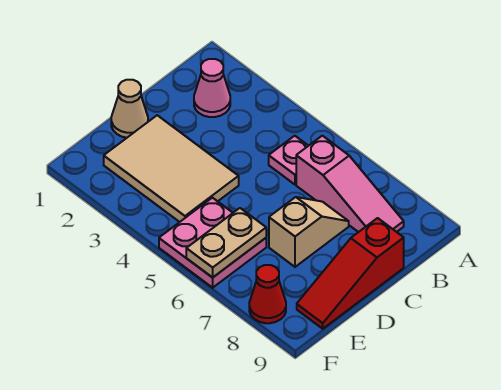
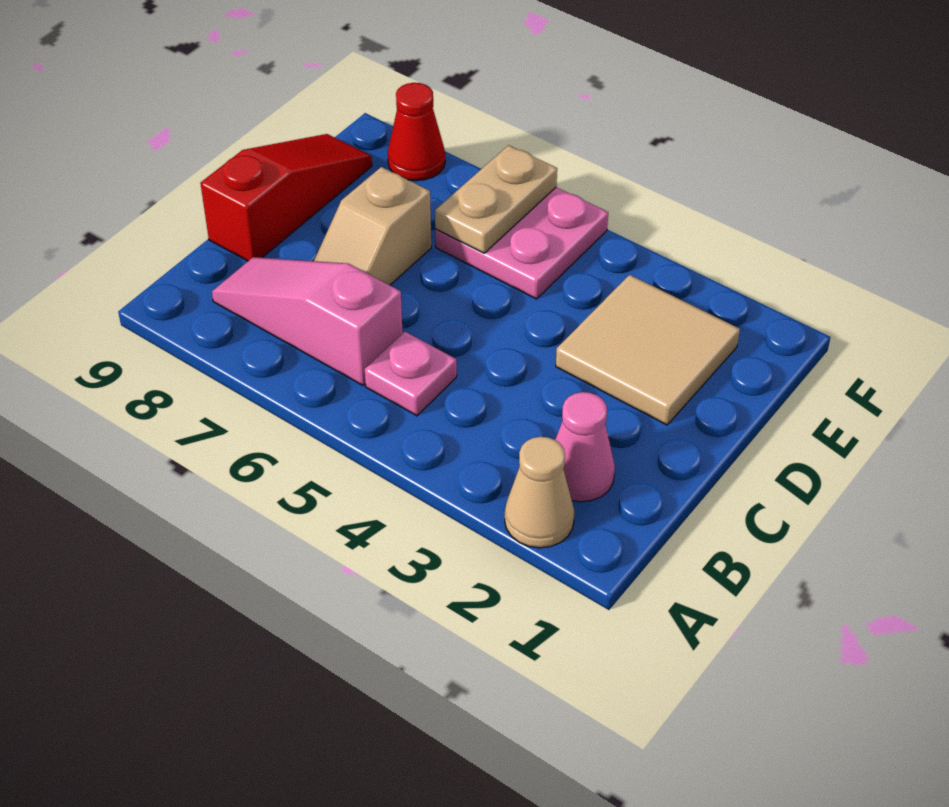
tan 1x1 cone [111,80,148,138] -> tan 1x1 cone moved to [505,437,575,548]
tan 2x3 tile [104,115,239,222] -> tan 2x2 tile [556,275,740,425]

